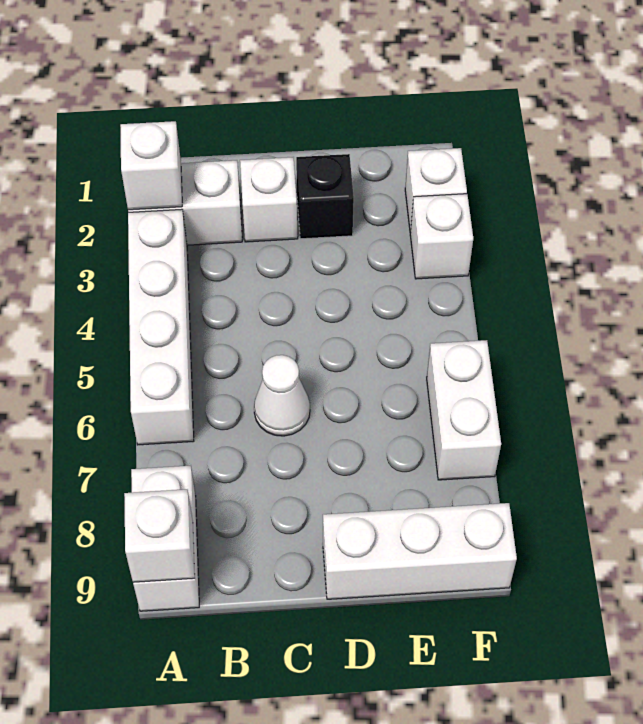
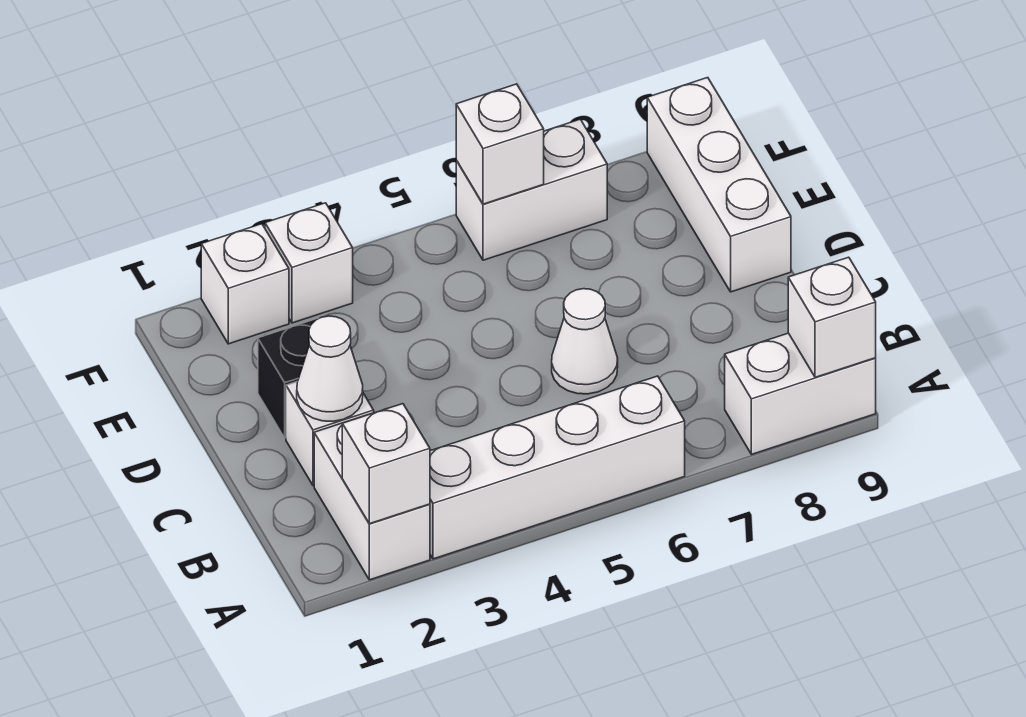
none -> white 1x1 cone [297,316,363,421]
none -> white 1x1 brick [456,84,544,204]

